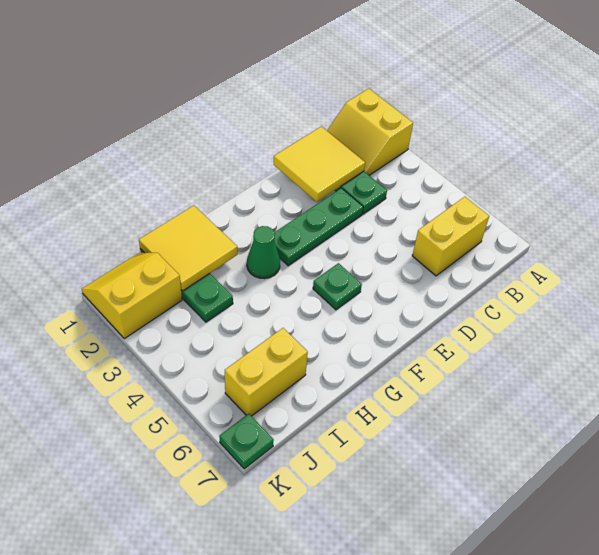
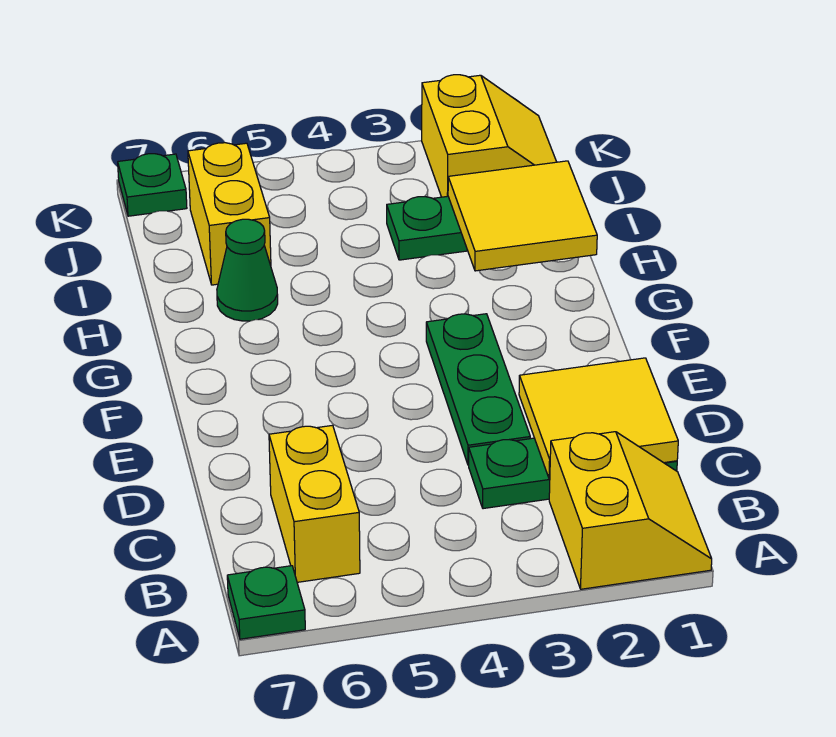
yellow 2x2 slope [327,89,413,175] -> yellow 2x2 slope turned to [549,432,712,589]
green 1x1 plate [313,263,362,310] -> green 1x1 plate moved to [227,566,305,639]
green 1x1 cone [247,226,280,279] -> green 1x1 cone moved to [217,219,278,321]

